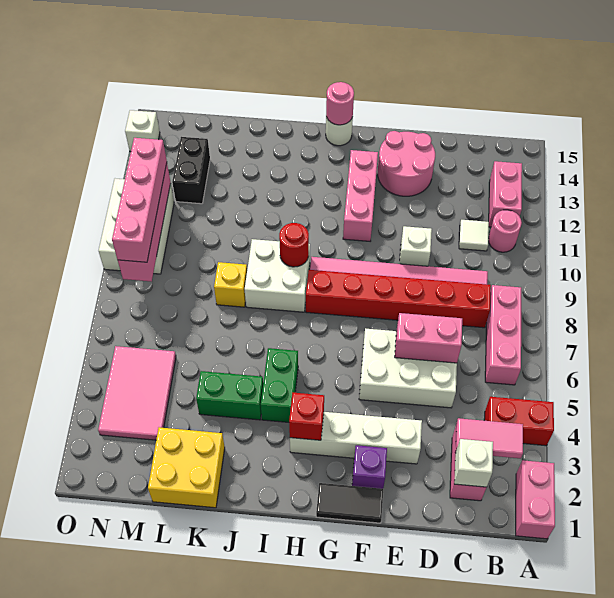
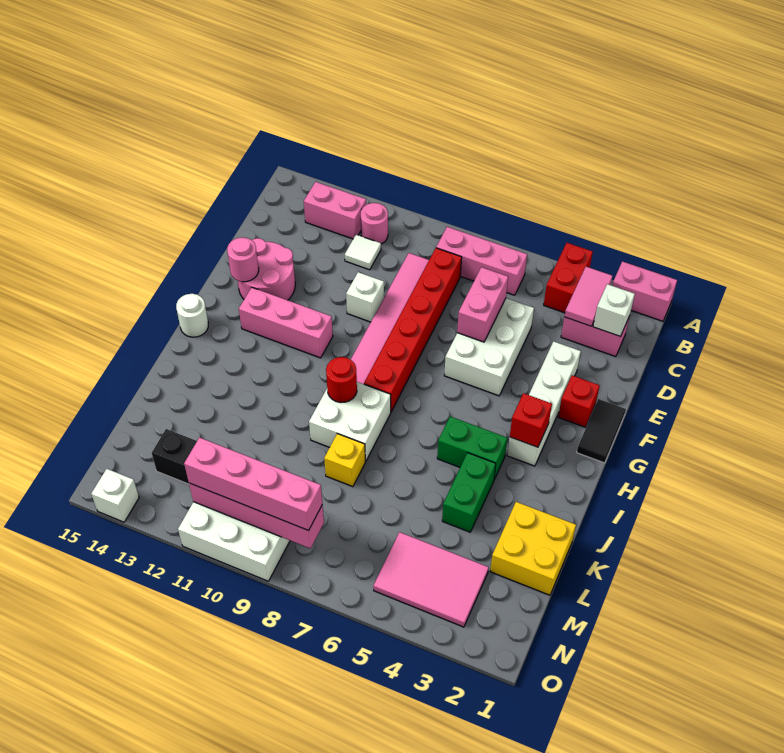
purple 1x1 brick [352,445,387,489] -> red 1x1 brick [558,375,600,427]
pink 1x1 round brick [326,82,354,125] -> pink 1x1 round brick moved to [227,237,259,282]

